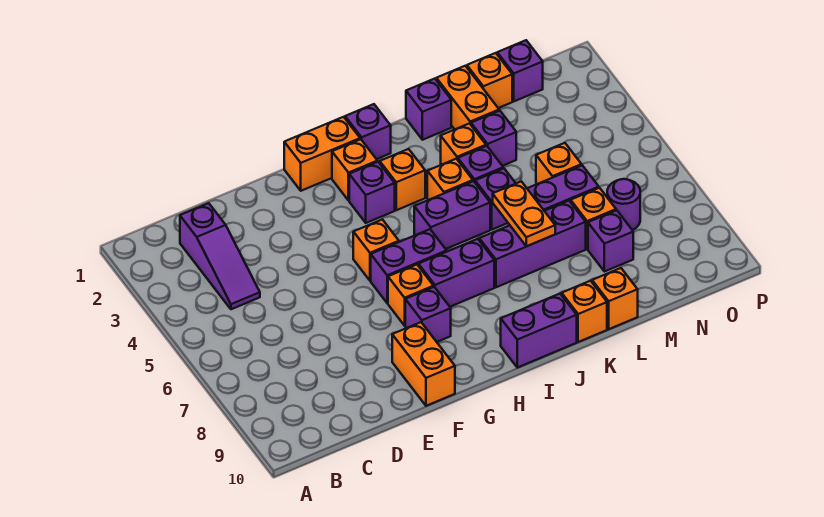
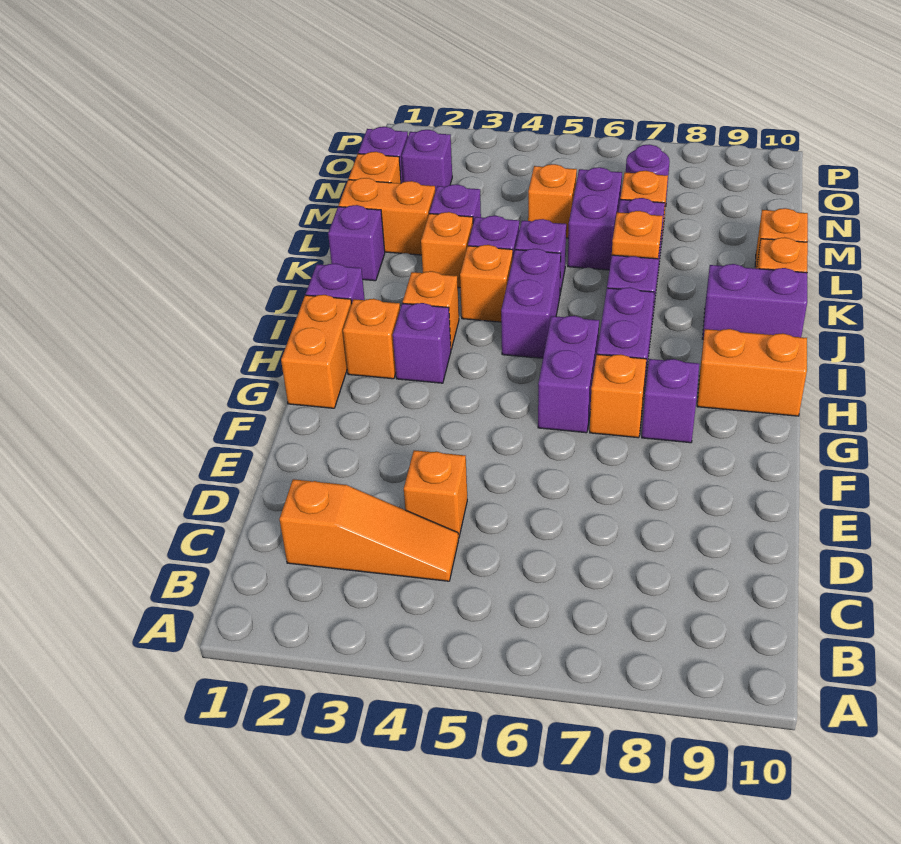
purple 1x3 slope [180,203,260,309] -> orange 1x3 slope [279,479,458,581]
orange 1x2 brick [392,322,455,406] -> orange 1x2 brick moved to [697,329,807,416]
orange 1x1 brick [353,220,399,281] -> orange 1x1 brick moved to [404,450,467,539]
purple 1x2 brick [501,294,577,368] -> purple 1x2 brick turned to [702,264,807,339]
orange 1x2 plate [493,181,555,246] -> orange 1x1 plate [612,211,663,259]
purple 1x1 brick [588,210,633,272] -> purple 1x1 brick moved to [402,130,452,191]

